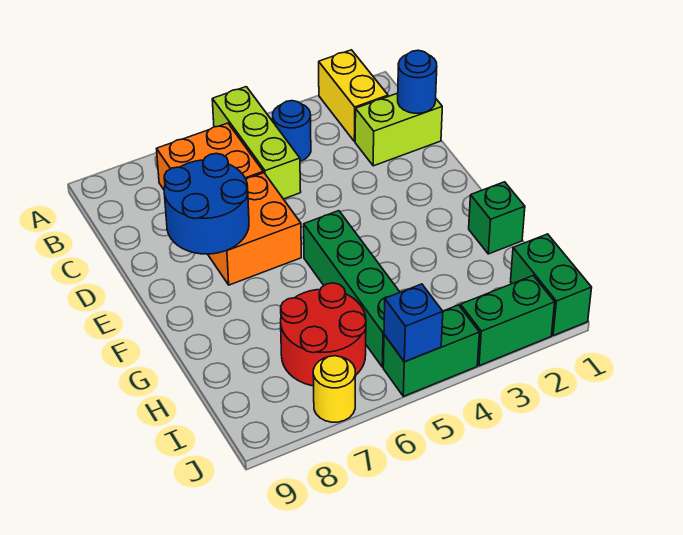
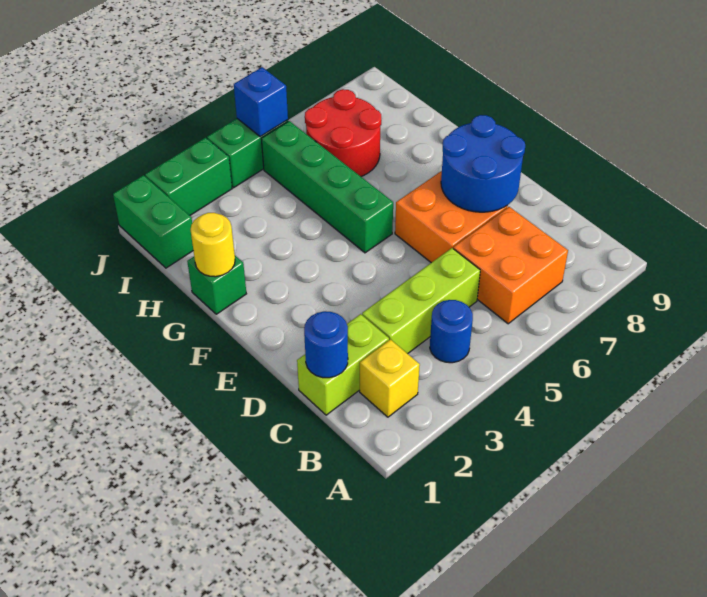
yellow 1x2 brick [319,50,388,142] -> yellow 1x1 brick [360,339,420,417]
lime 1x3 brick [212,87,301,199] -> lime 1x3 brick turned to [362,248,480,354]
yellow 1x1 round brick [313,356,356,422] -> yellow 1x1 round brick moved to [191,213,235,277]

